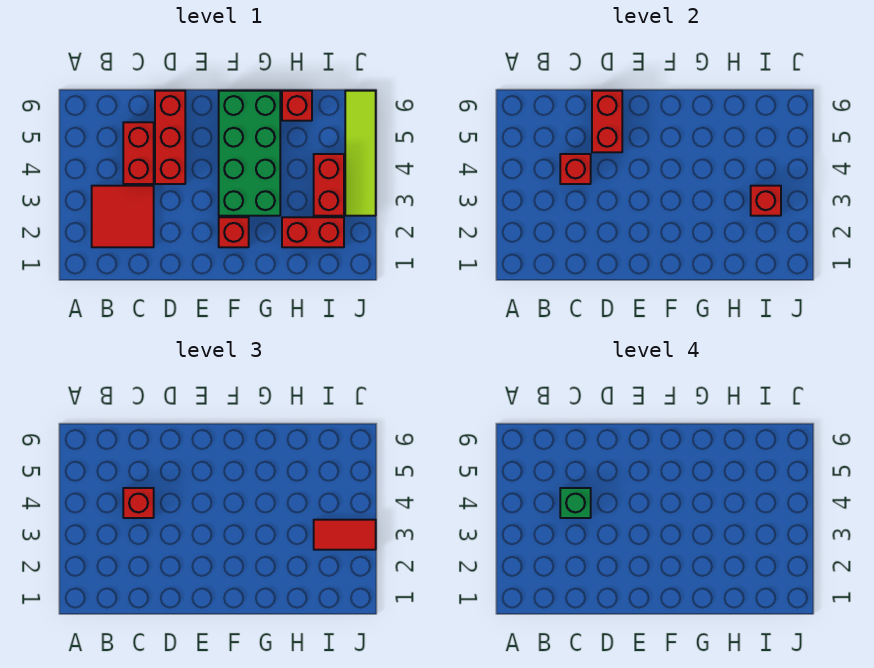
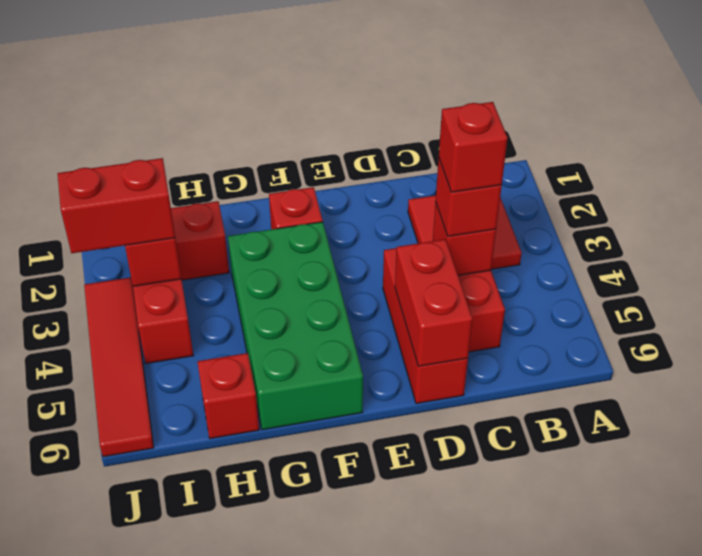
green 1x1 brick [560,488,591,518] -> red 1x1 brick [439,102,508,192]
red 1x2 tile [314,520,376,550] -> red 1x2 brick [58,158,175,253]
lime 1x4 tile [345,91,376,216] -> red 1x4 tile [84,277,154,457]

